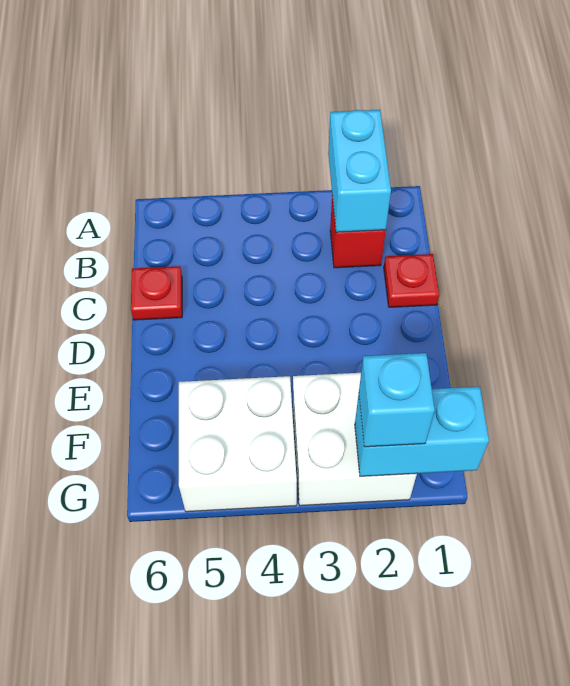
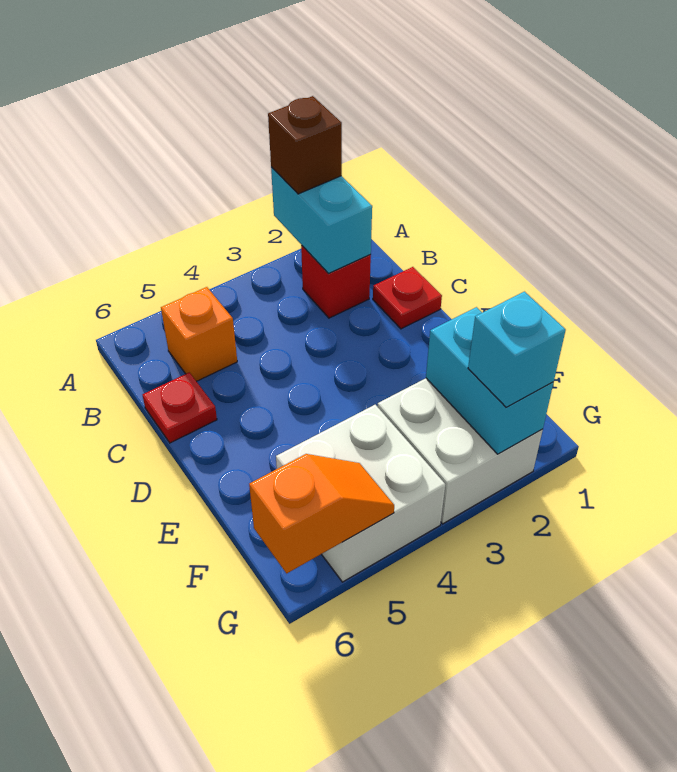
none -> brown 1x1 brick [268,96,342,194]
none -> orange 1x1 brick [161,287,237,381]
cyan 1x2 brick [355,386,489,476] -> cyan 1x2 brick turned to [426,307,554,454]
none -> orange 1x2 slope [249,454,394,573]

